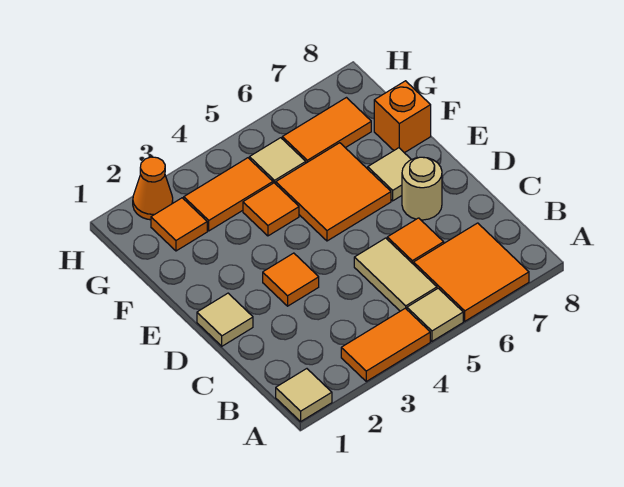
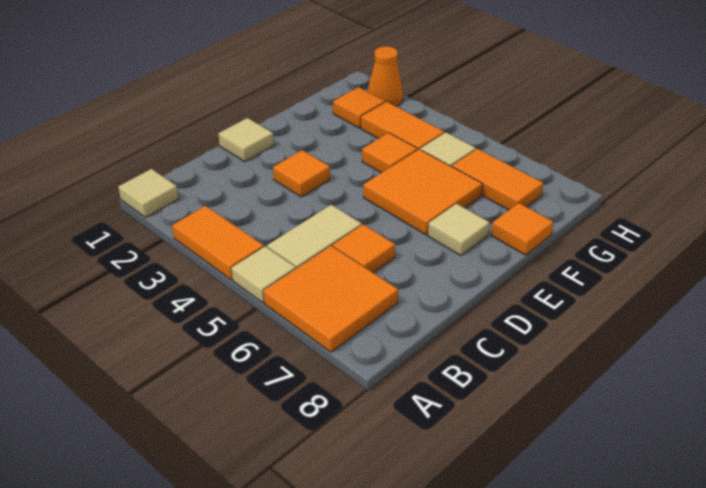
tan 1x1 round brick [402,157,442,220] -> none
orange 1x1 brick [374,81,431,153] -> orange 1x1 tile [491,203,553,255]

